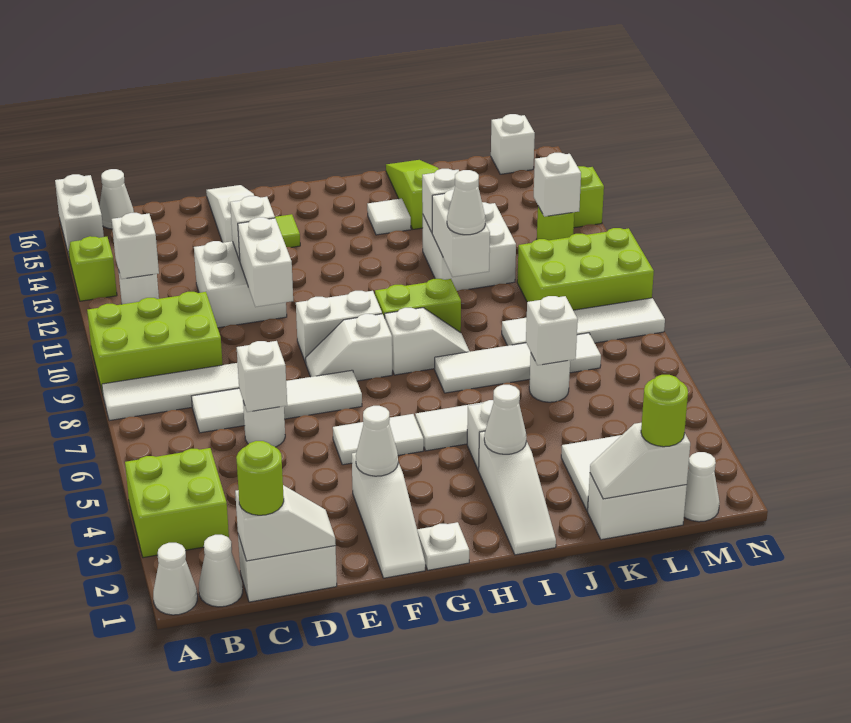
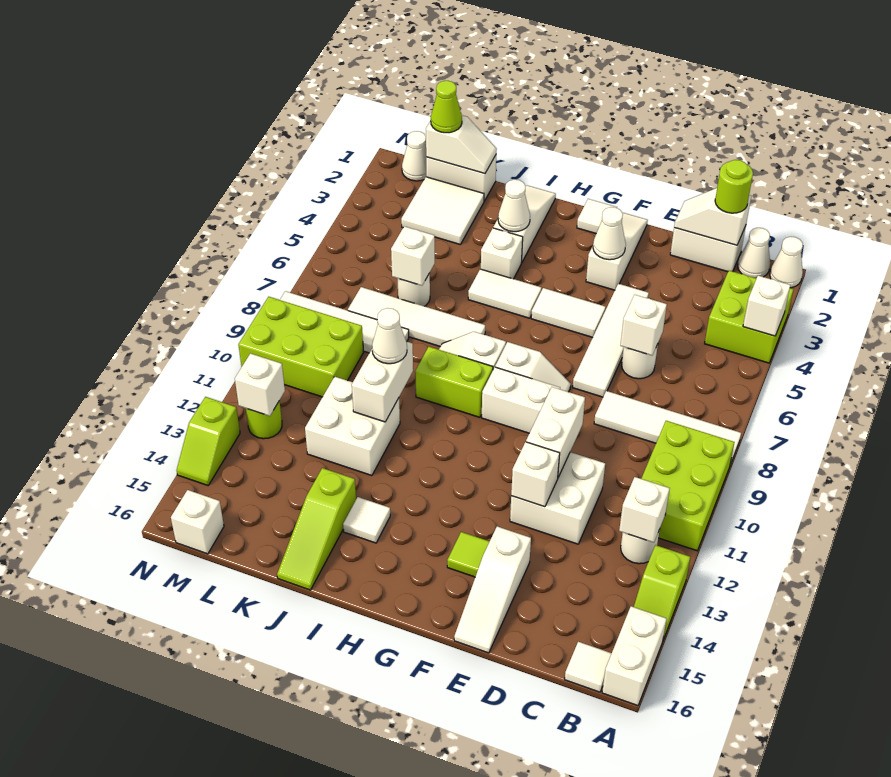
lime 2x3 brick [87,292,223,394] -> lime 2x3 brick turned to [641,421,735,551]
white 1x1 cone [99,169,134,229] -> white 1x1 tile [565,642,612,692]
white 1x4 tile [191,370,362,433] -> white 1x4 tile turned to [573,284,649,397]
white 1x1 plate [417,522,469,570] -> white 1x1 tile [577,199,617,233]
white 1x1 brick [422,169,459,233] -> white 1x1 brick moved to [743,276,790,336]
lime 1x1 round brick [641,375,688,447] -> lime 1x1 cone [431,81,462,133]

